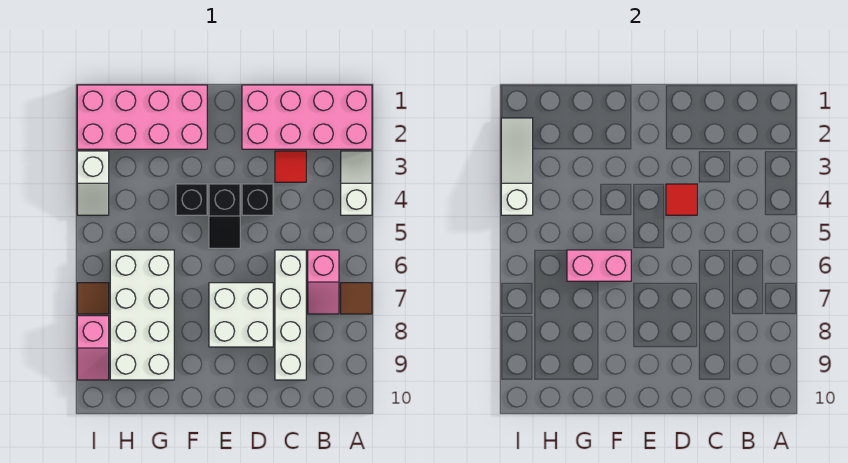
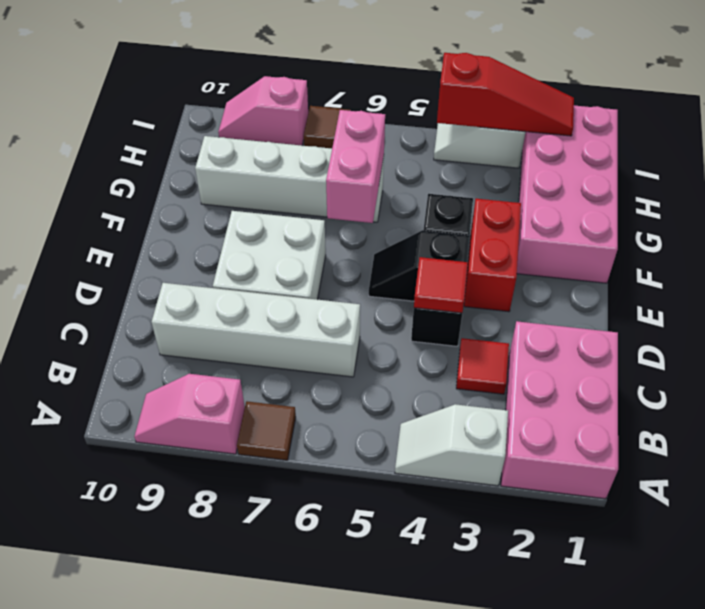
pink 2x4 brick [242,85,372,149] -> pink 2x3 brick [501,321,618,499]
white 1x2 slope [341,151,372,215] -> white 1x2 slope turned to [395,404,508,486]
pink 1x2 slope [308,250,339,314] -> pink 1x2 slope moved to [134,374,245,454]
none -> red 1x2 brick [464,199,521,312]
white 2x4 brick [110,250,174,380] -> white 1x4 brick [195,136,384,222]
white 1x3 slope [501,118,533,215] -> red 1x3 slope [437,53,574,136]

